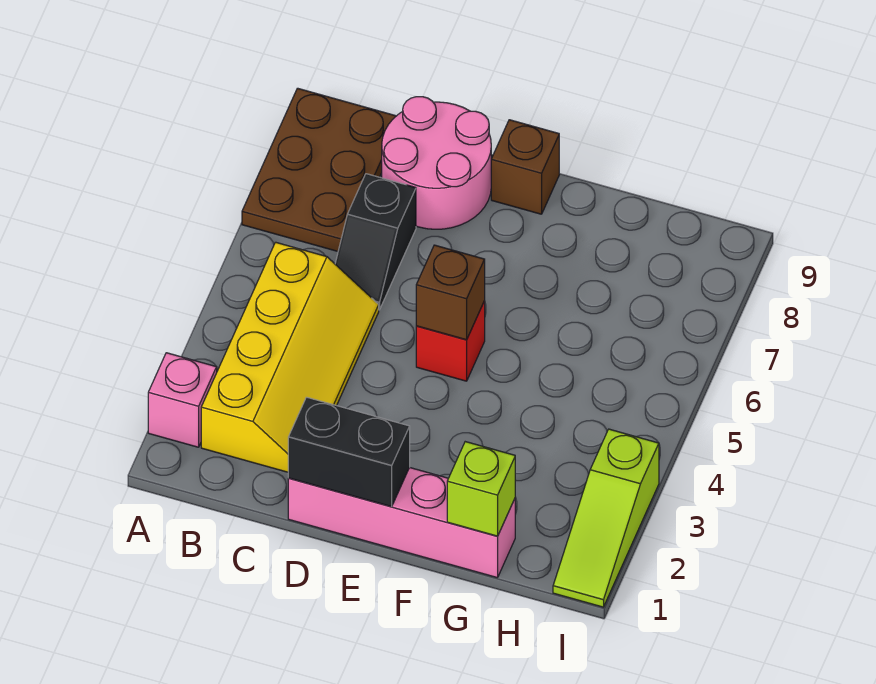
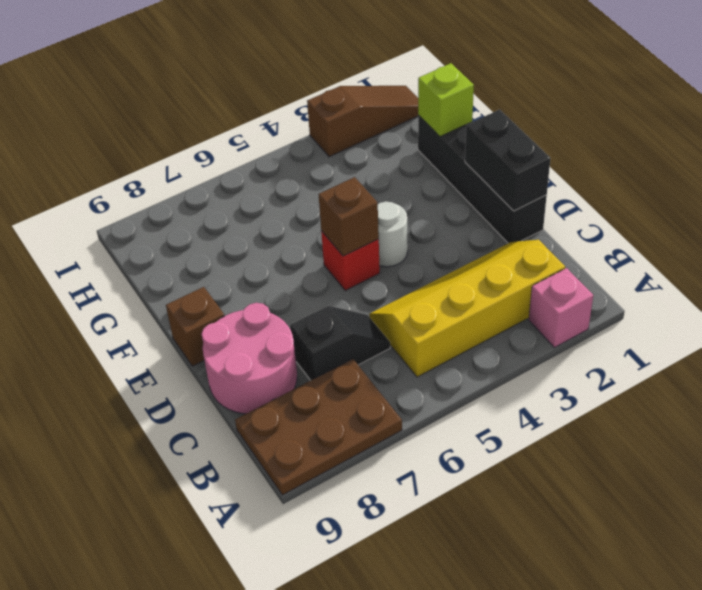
pink 1x4 brick [288,468,515,578] -> black 1x4 brick [418,115,547,243]
none -> white 1x1 round brick [378,202,408,267]
lime 1x3 slope [553,429,659,607] -> brown 1x3 slope [307,86,418,157]

